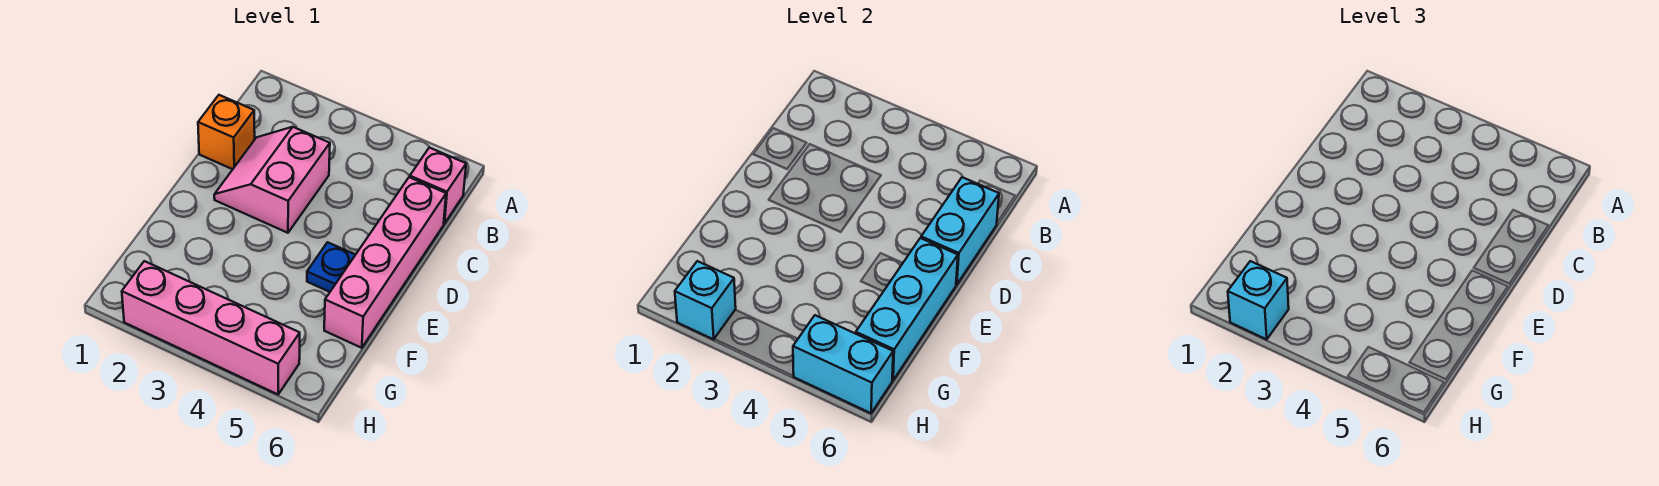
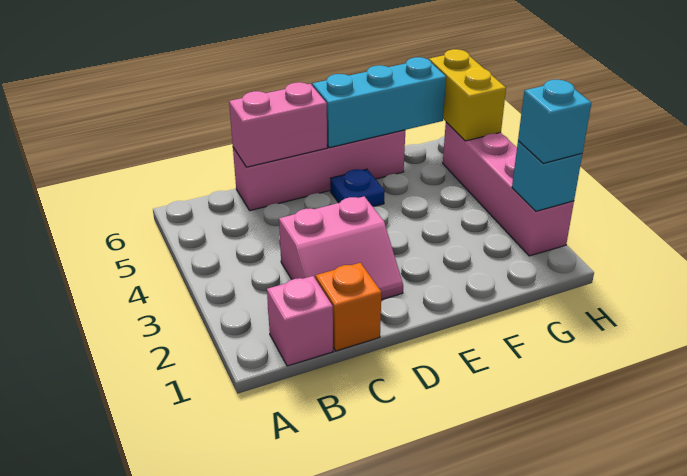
pink 1x1 brick [410,148,466,224] -> pink 1x1 brick moved to [267,276,333,366]
cyan 1x2 brick [921,177,999,285] -> pink 1x2 brick [229,82,327,167]
cyan 1x2 brick [793,315,893,413] -> yellow 1x2 brick [429,49,506,141]

